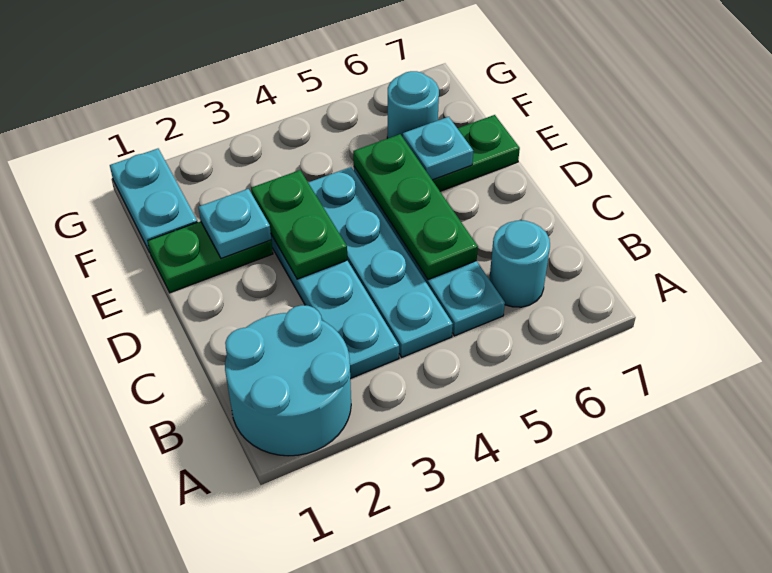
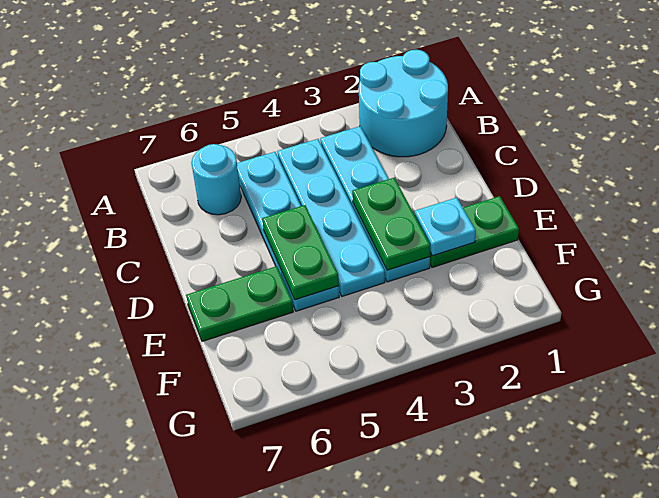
green 1x3 plate [353,134,478,280] -> green 1x2 plate [262,205,339,300]
cyan 1x1 plate [403,117,473,180] -> none
cyan 1x2 plate [110,149,197,252] -> none
cyan 1x1 round brick [387,71,439,138] -> none

